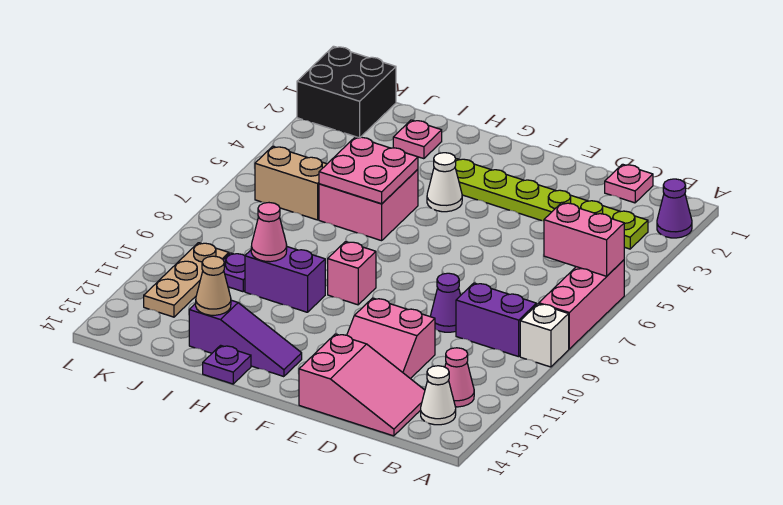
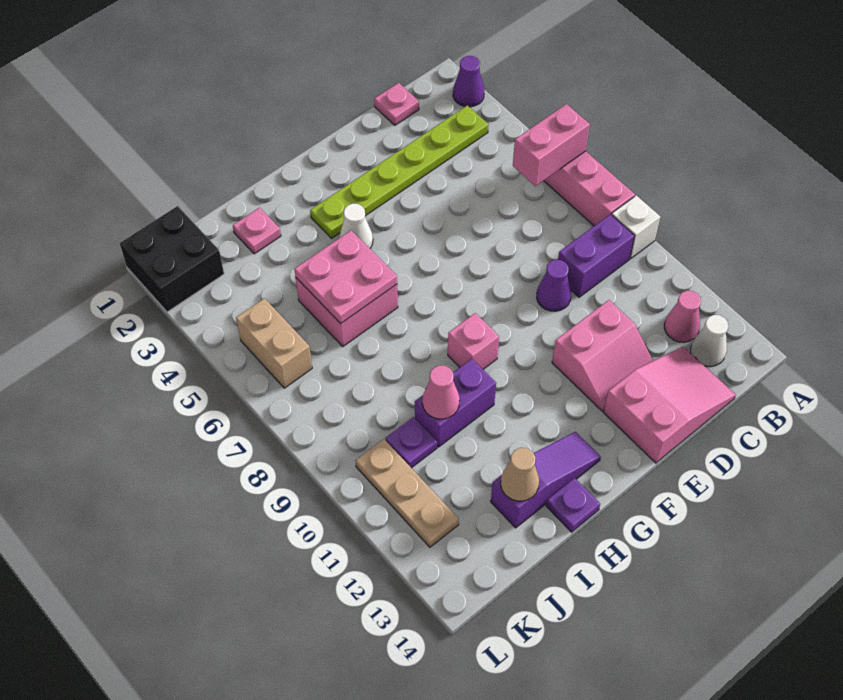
tan 1x2 brick [255,146,327,220] -> tan 1x2 brick turned to [236,298,312,388]

